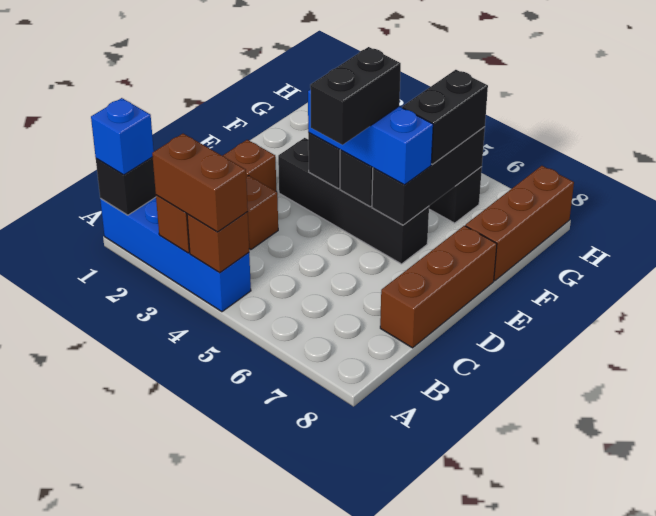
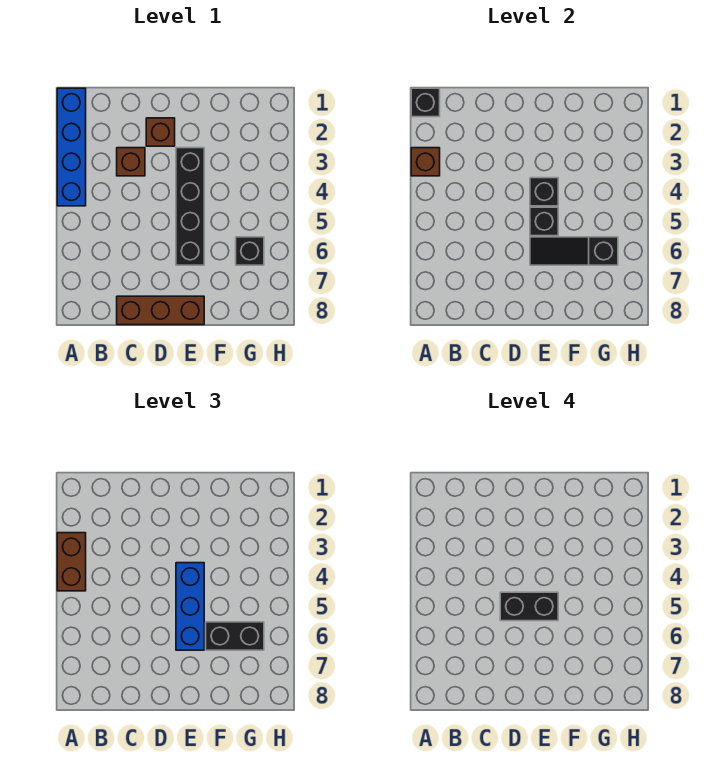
blue 1x1 brick [91,98,154,175] -> none
brown 1x1 brick [187,212,249,273] -> none
black 1x3 brick [372,127,485,225] -> black 1x3 slope [530,237,618,265]
brown 1x3 brick [465,166,574,281] -> none

